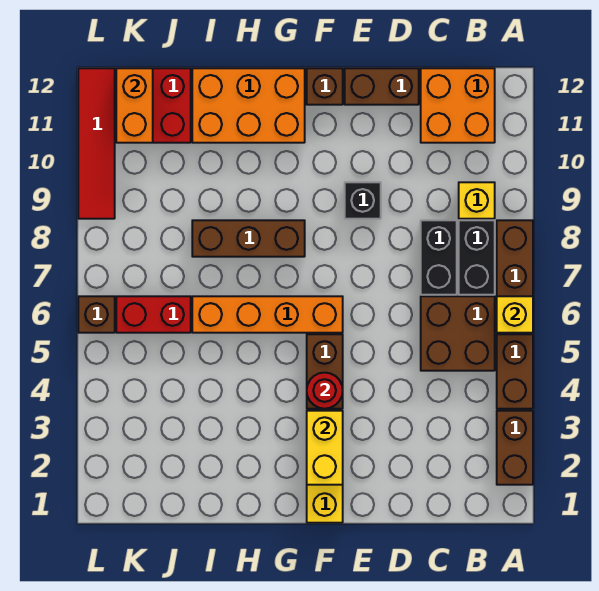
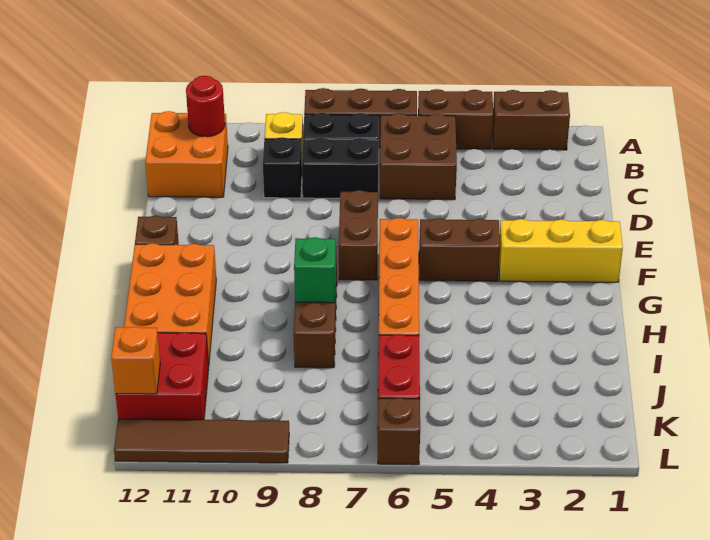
yellow 1x1 brick [497,296,533,333] -> none
brown 1x2 brick [345,68,419,105] -> brown 1x2 brick moved to [339,190,378,280]
black 1x1 brick [345,182,381,219] -> black 1x1 brick moved to [263,137,302,198]
yellow 1x2 brick [307,411,343,485] -> none
red 1x1 round brick [307,373,343,409] -> red 1x1 round brick moved to [186,76,225,137]
none -> green 1x1 brick [294,237,336,303]
orange 1x2 brick [116,68,153,143] -> orange 1x1 brick [111,327,160,394]
red 1x4 tile [78,68,115,219] -> brown 1x4 tile [114,419,289,463]

